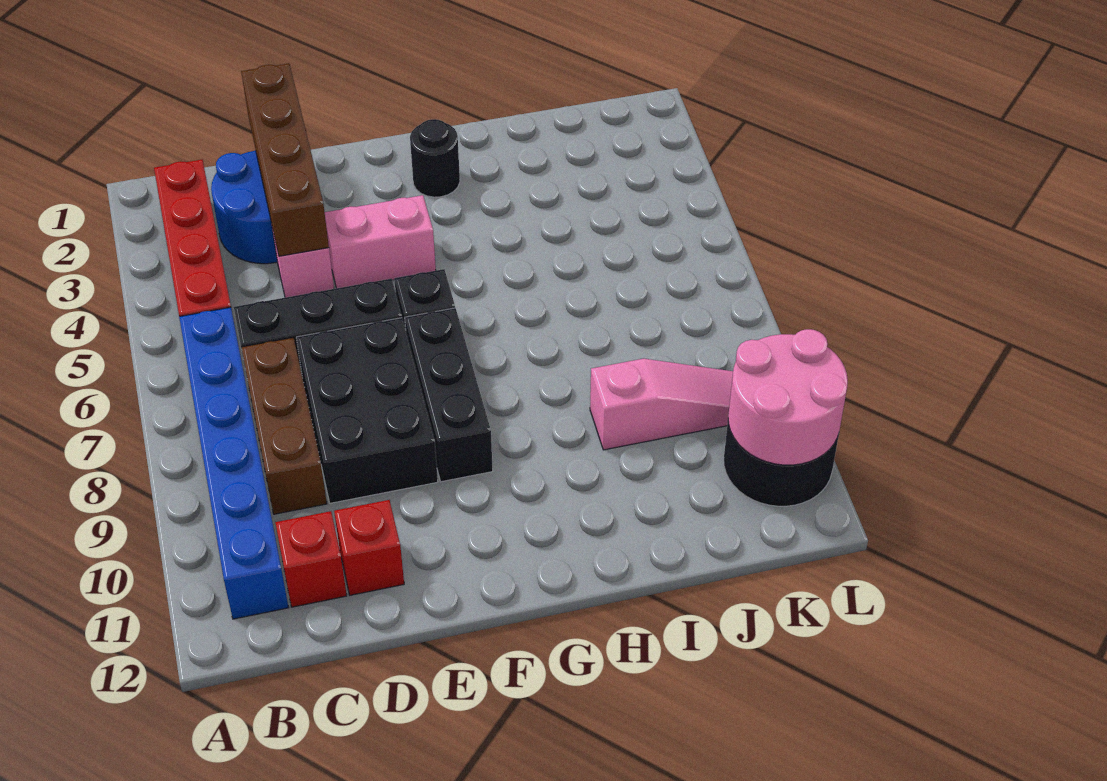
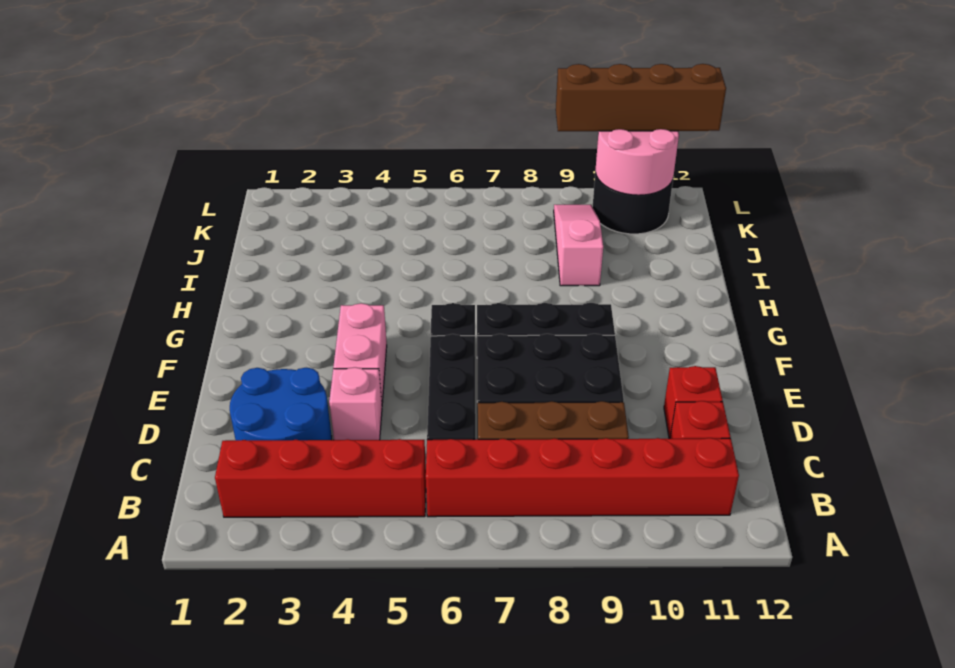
blue 1x6 brick [179,307,289,619] -> red 1x6 brick [426,438,739,517]
brown 1x4 brick [241,63,329,256] -> brown 1x4 brick moved to [556,64,726,131]
black 1x1 round brick [410,119,460,197] -> none

